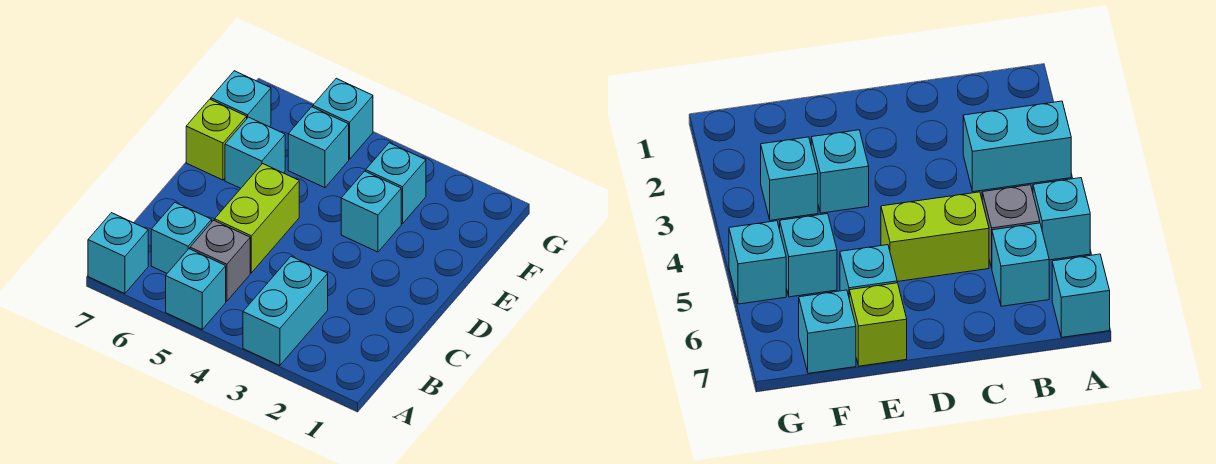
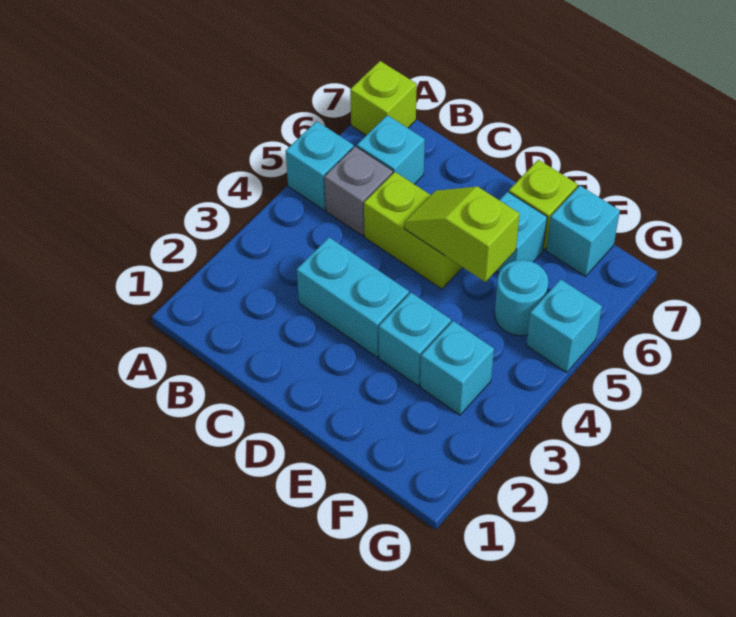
cyan 1x2 brick [243,256,328,366] -> cyan 1x2 brick moved to [297,237,409,357]
cyan 1x1 brick [88,213,148,294] -> lime 1x1 brick [350,61,417,135]
none -> lime 1x2 slope [404,187,520,282]
cyan 1x1 brick [288,107,349,188] -> cyan 1x1 round brick [495,260,548,336]

